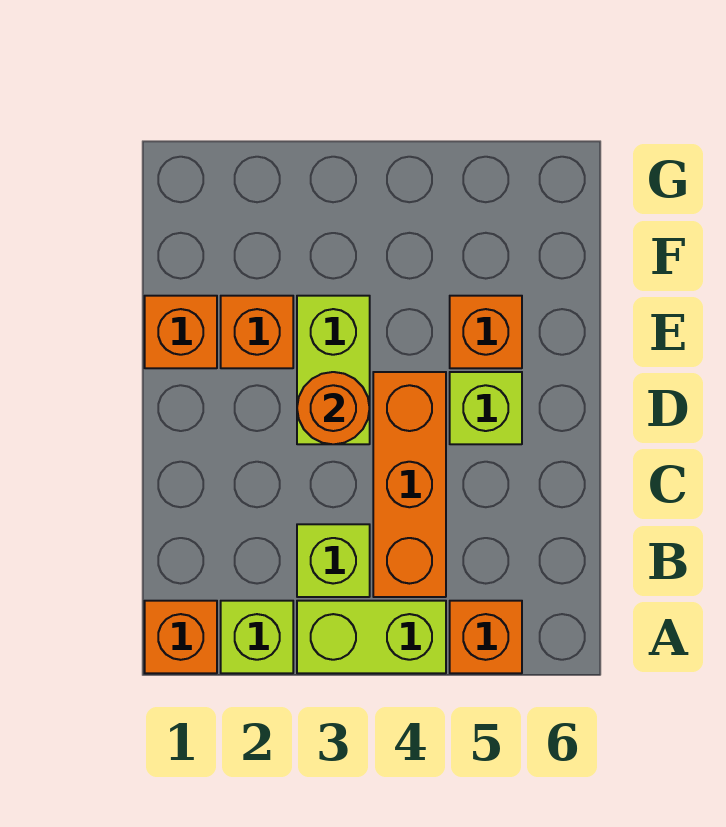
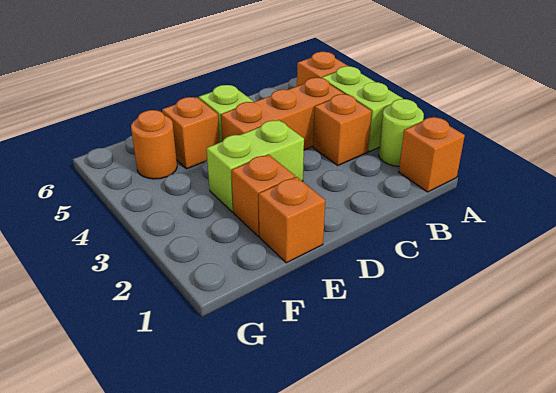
lime 1x1 brick [221,601,293,673] -> lime 1x1 round brick [379,99,424,166]
lime 1x1 brick [297,524,370,597] -> orange 1x1 brick [313,94,371,165]
orange 1x1 round brick [297,372,370,444] -> orange 1x1 round brick moved to [131,110,177,179]

